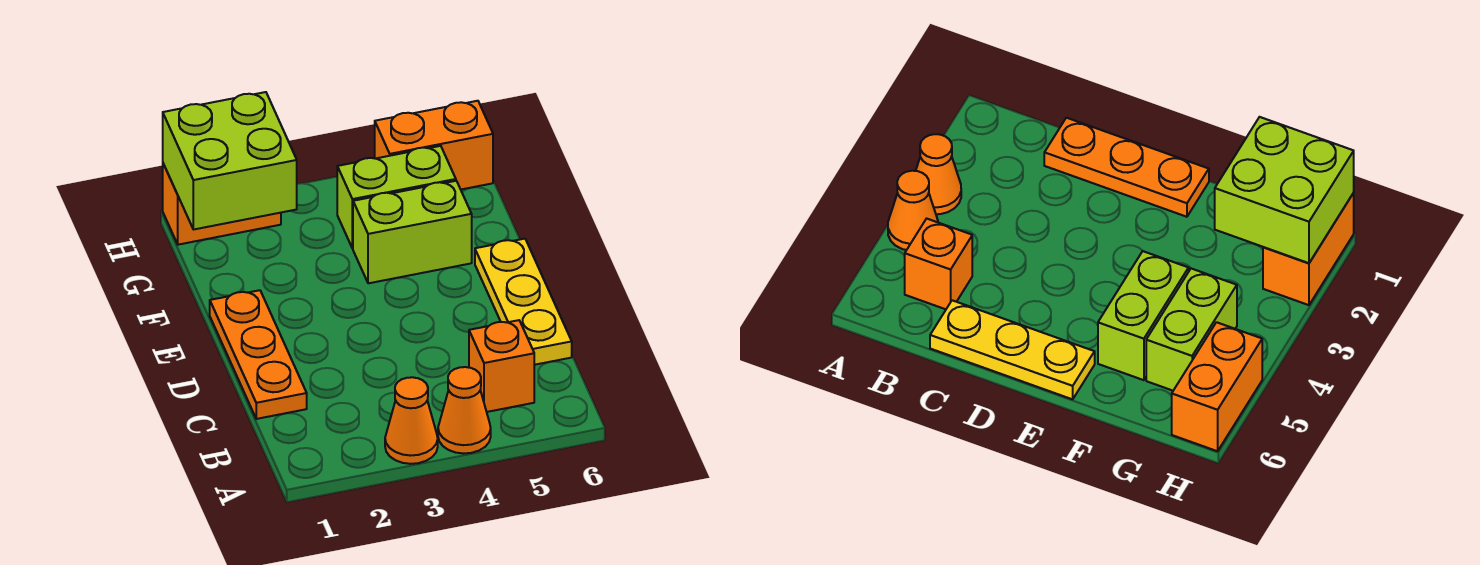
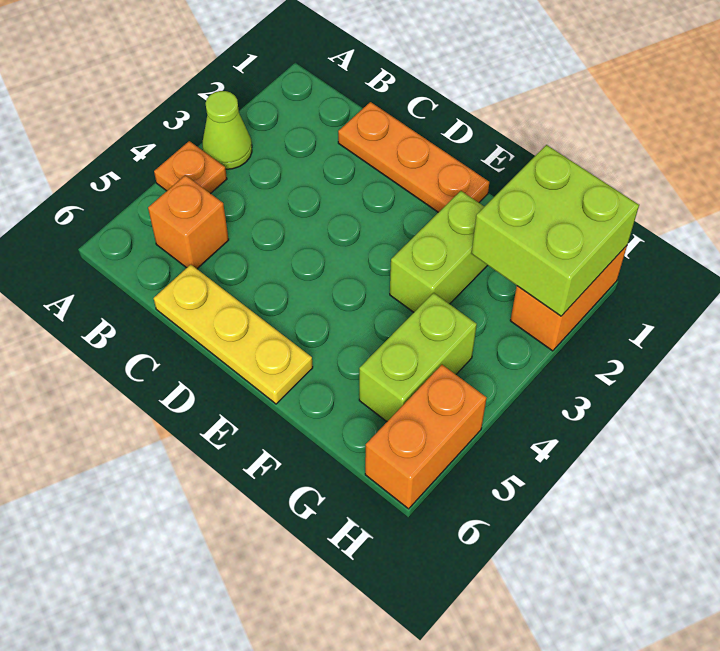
orange 1x1 cone [385,377,438,464] -> lime 1x1 cone [203,91,252,169]
orange 1x1 cone [438,367,491,454] -> orange 1x1 plate [154,141,227,194]
lime 1x2 brick [353,181,472,283] -> lime 1x2 brick moved to [390,191,488,312]

